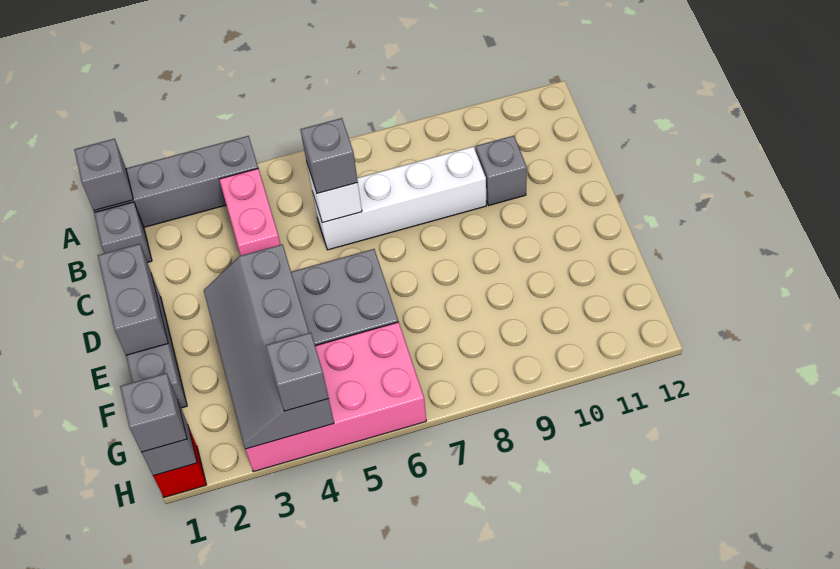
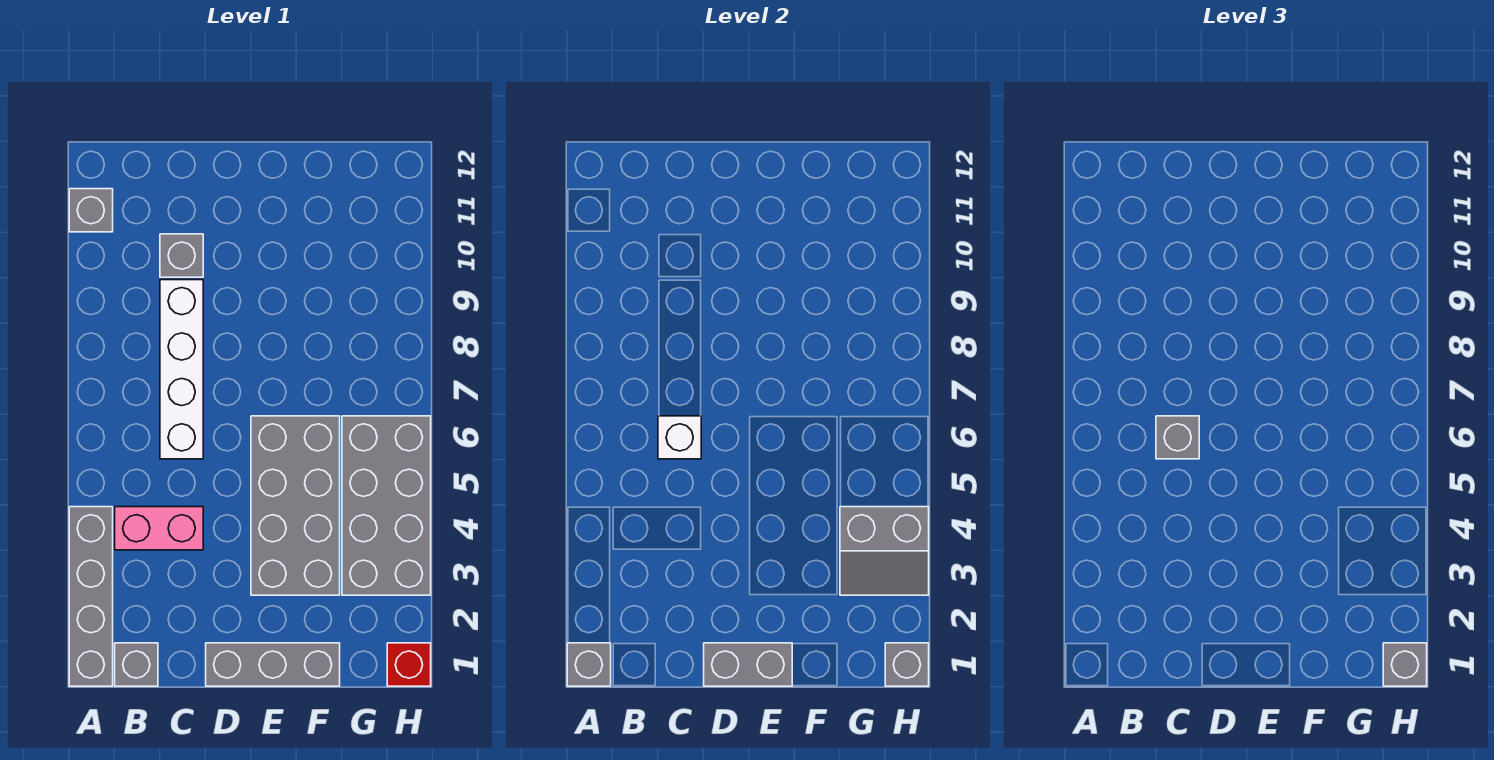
grey 2x4 slope [204,244,334,449] -> grey 2x2 slope [840,507,929,595]
pink 2x4 brick [245,322,426,472] -> grey 2x4 brick [342,416,431,595]
grey 1x1 brick [266,333,329,411] -> grey 1x1 brick moved to [69,189,113,232]

